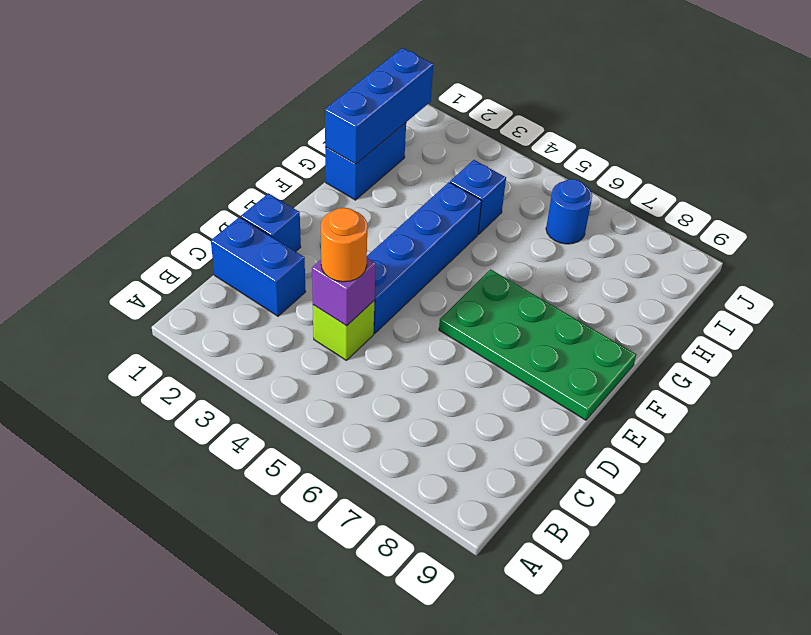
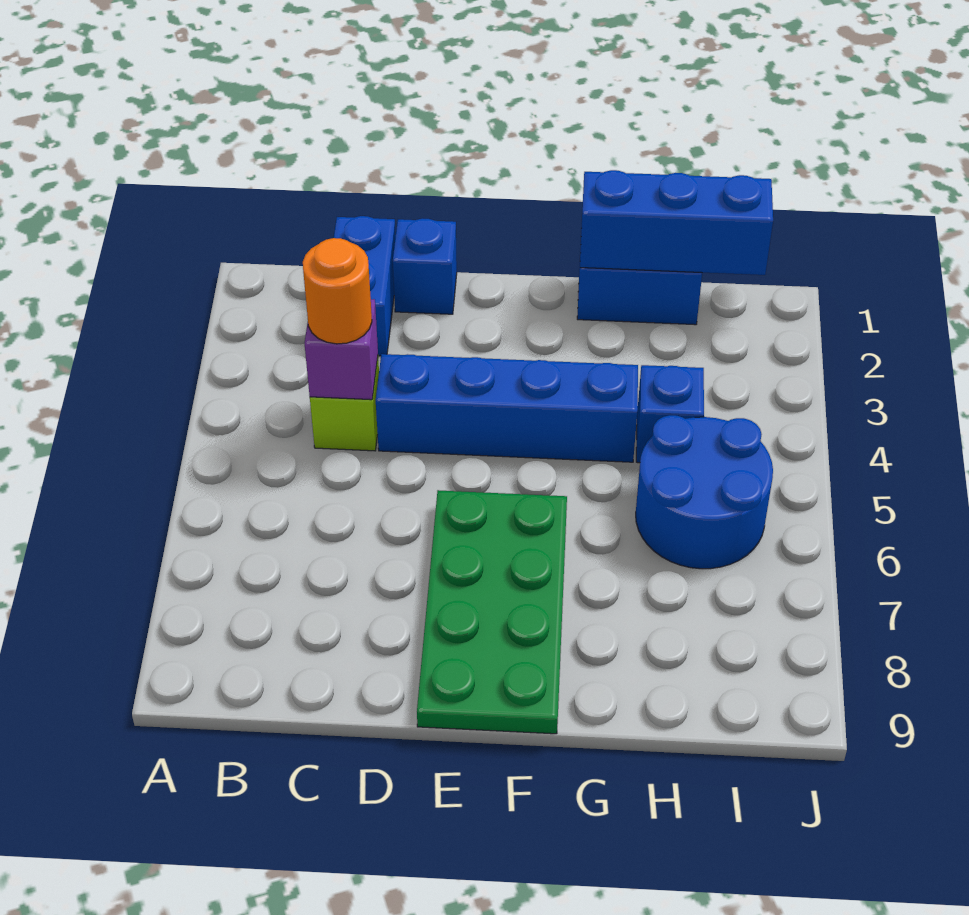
blue 1x1 round brick [546,179,592,244] -> blue 2x2 round brick [636,415,773,569]

